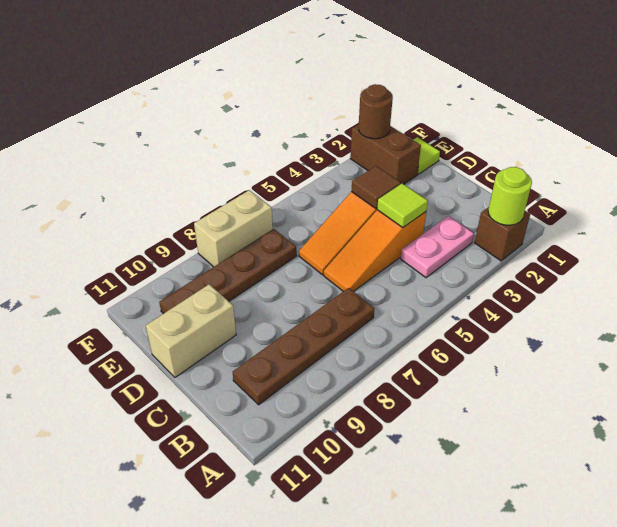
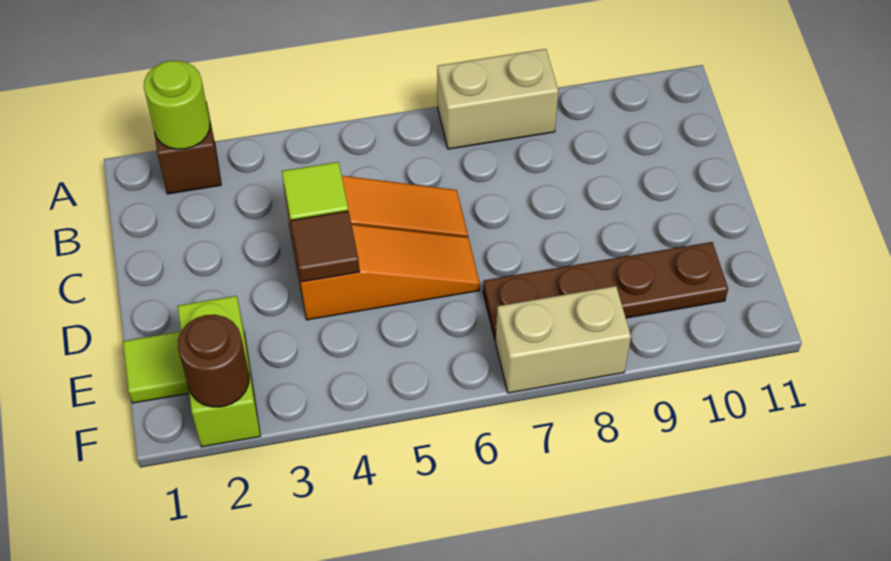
pink 1x2 plate [401,216,474,278] -> none
brown 1x4 plate [232,288,374,405] -> none
tan 1x2 brick [146,284,236,377] -> tan 1x2 brick moved to [437,49,558,149]
brown 1x2 brick [350,125,421,184] -> lime 1x2 brick [178,296,260,447]

